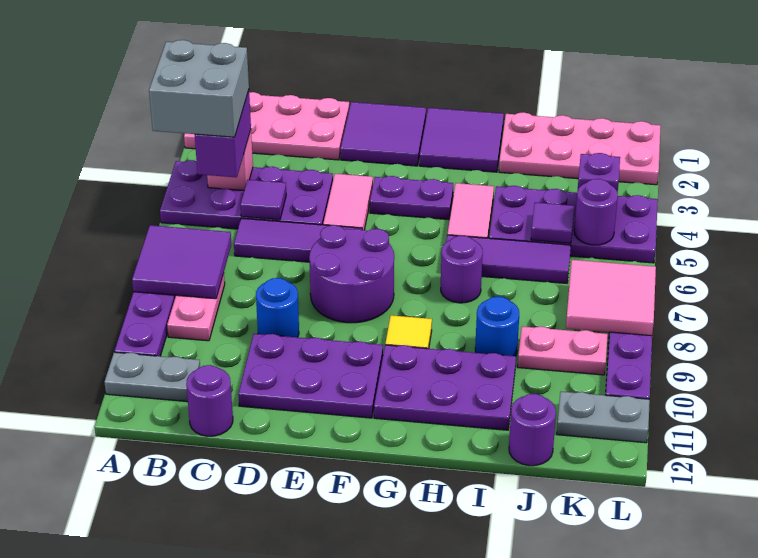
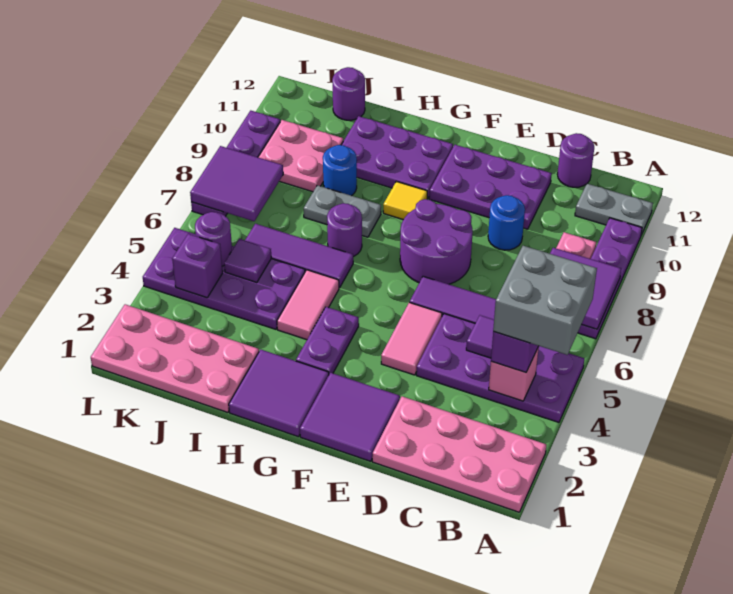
purple 1x2 plate [370,176,453,220] -> purple 1x2 plate turned to [296,307,359,374]
pink 1x2 plate [518,326,608,375] -> pink 2x2 plate [258,120,343,192]
pink 2x2 tile [566,260,656,336] -> purple 2x2 tile [190,146,283,221]
grey 1x2 plate [557,392,650,443] -> grey 1x2 plate moved to [304,185,381,237]

